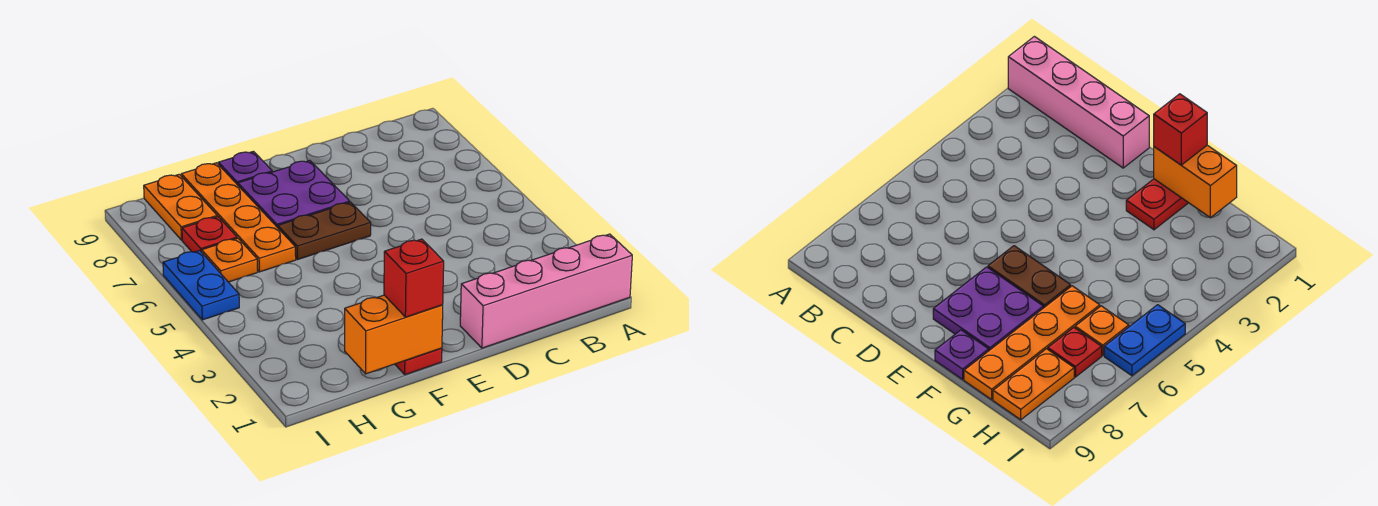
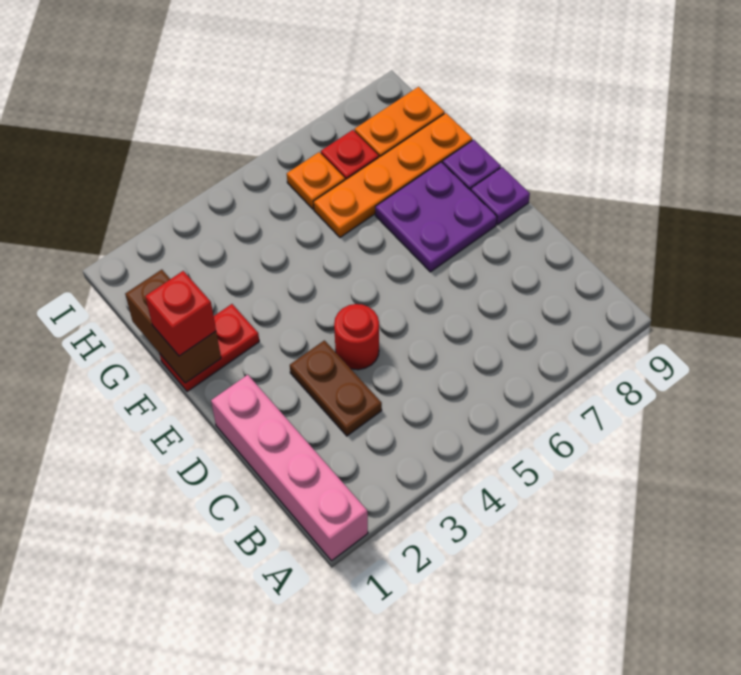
none -> red 1x1 round brick [334,304,379,370]
brown 1x2 plate [278,202,371,260] -> brown 1x2 plate moved to [290,340,382,436]
none -> purple 1x1 plate [471,167,530,225]
orange 1x2 brick [345,295,443,374] -> brown 1x2 brick [125,270,221,383]
blue 1x2 plate [163,250,239,320] -> none

